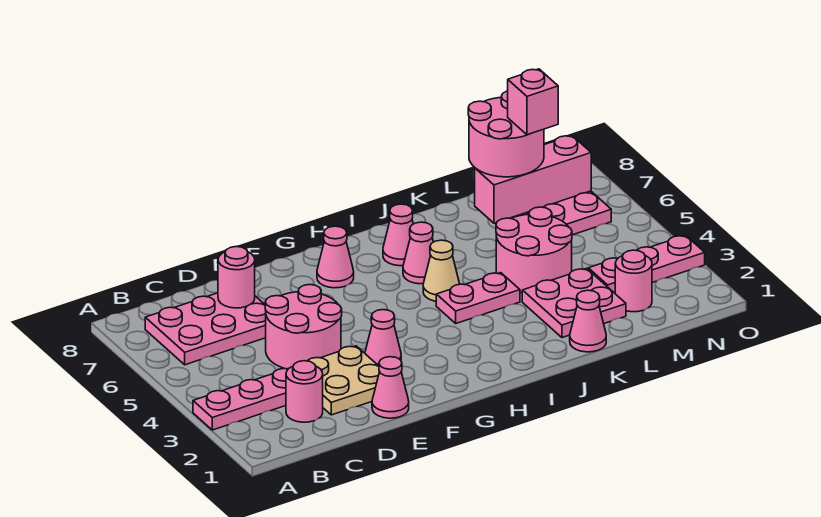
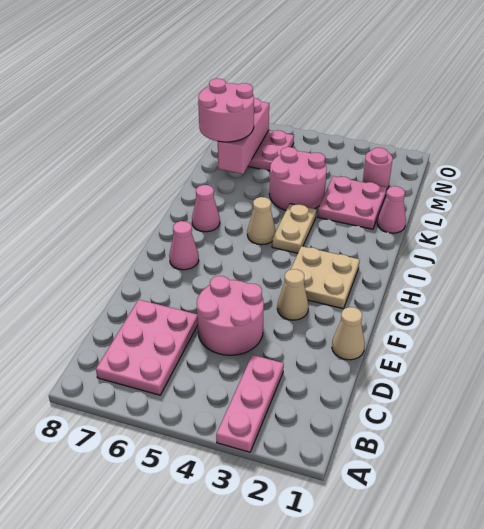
pink 1x1 round brick [286,361,323,422] -> none
tan 2x2 plate [307,346,380,415] -> tan 2x2 plate moved to [291,246,360,309]
pink 1x1 round brick [218,247,255,308] -> none
pink 1x1 cone [372,357,409,418] -> tan 1x1 cone [332,307,365,360]
pink 1x1 cone [365,310,401,366] -> tan 1x1 cone [277,269,309,320]
pink 1x2 plate [436,273,520,323] -> tan 1x2 plate [272,204,316,253]
pink 1x1 cone [403,222,433,284] -> none
pink 1x3 plate [588,235,705,293] -> none
pink 1x1 brick [508,69,558,135] -> none

